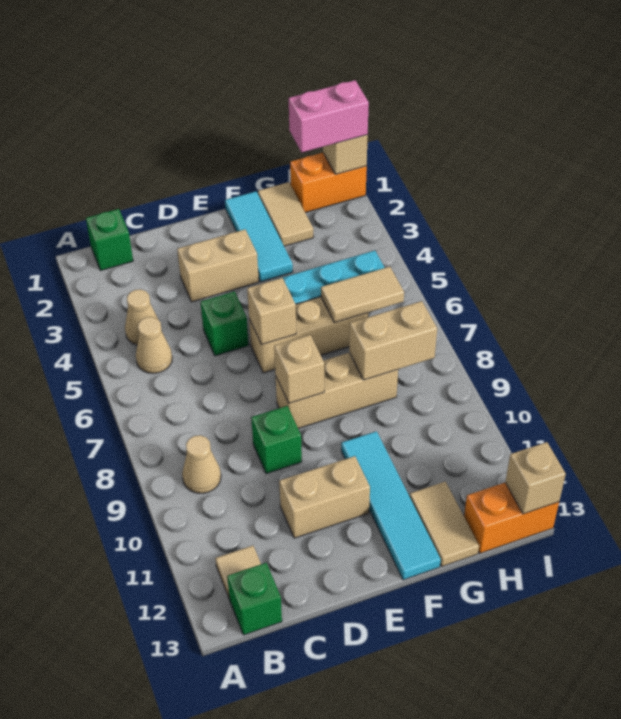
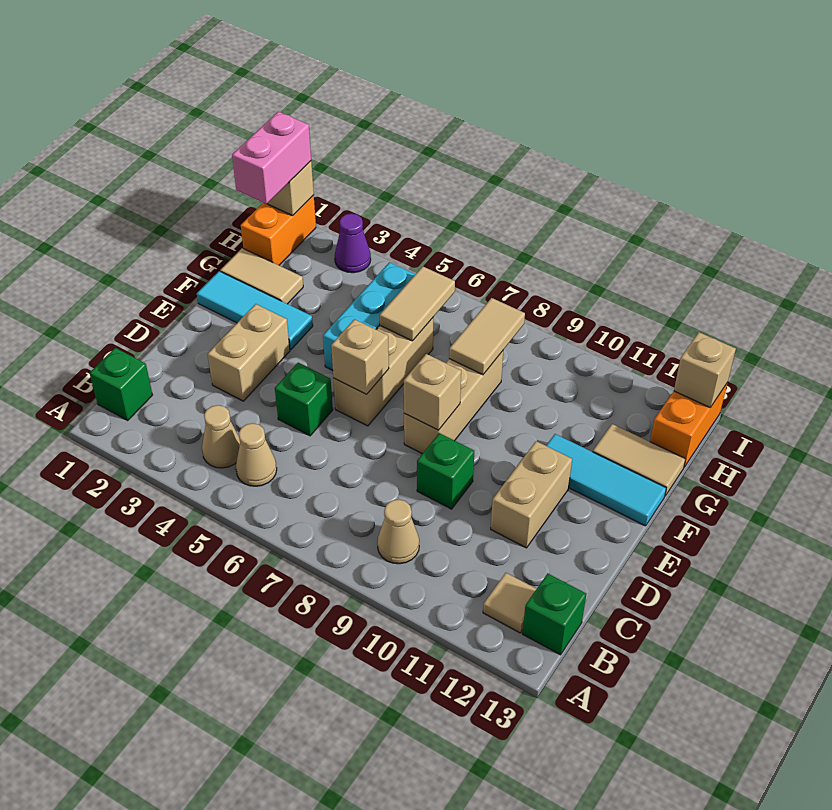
cyan 1x4 tile [341,431,441,580] -> cyan 1x3 tile [546,434,666,526]
tan 1x2 brick [349,301,437,380] -> tan 1x2 tile [449,298,525,375]
none -> purple 1x1 cone [335,213,371,273]

